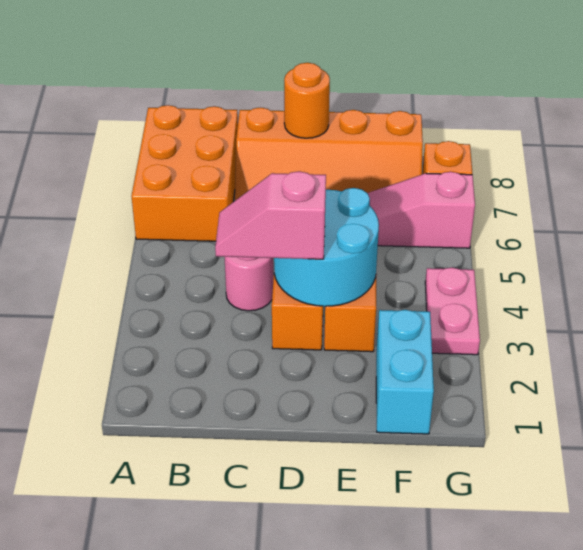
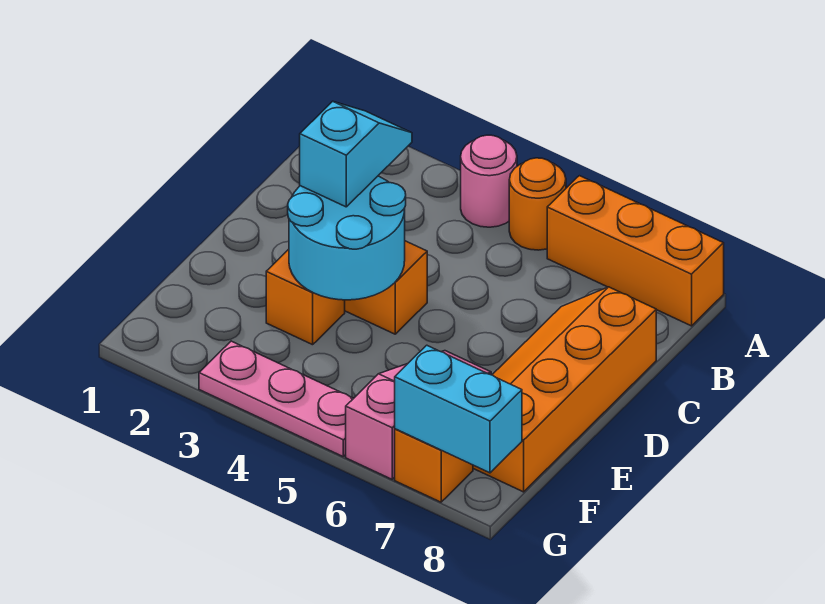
orange 2x3 brick [131,105,238,241] -> orange 1x3 brick [547,176,724,326]
pink 1x2 slope [215,171,326,259] -> cyan 1x2 slope [300,101,412,207]
pink 1x1 round brick [225,257,273,311] -> pink 1x1 round brick moved to [461,135,517,227]
orange 1x1 round brick [284,63,330,138] -> orange 1x1 round brick moved to [509,158,566,250]
cyan 1x2 brick [376,310,434,434] -> cyan 1x2 brick moved to [395,345,522,473]
pink 1x2 plate [425,267,480,355] -> pink 1x3 plate [199,341,354,456]

